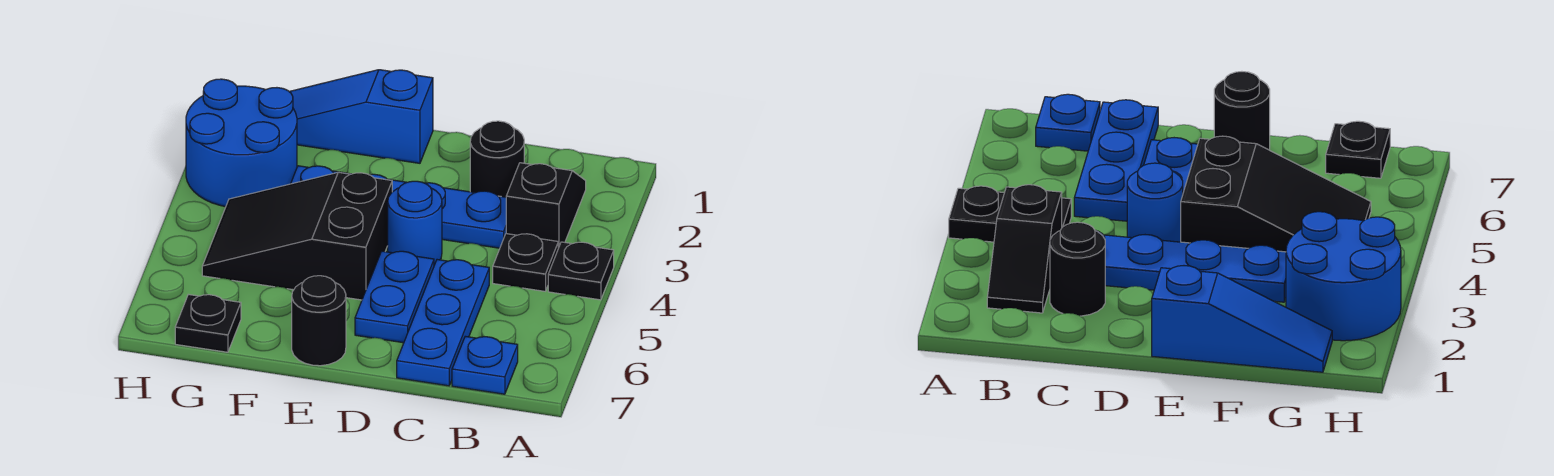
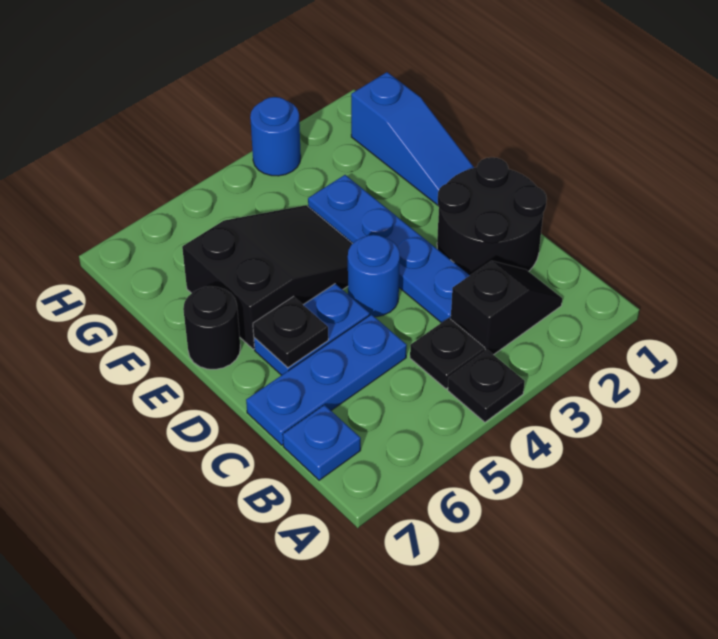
black 1x1 round brick [470,121,524,197] -> black 2x2 round brick [437,157,547,275]
blue 1x3 slope [289,70,433,163] -> blue 1x3 slope turned to [351,72,474,205]
black 2x3 slope [202,172,392,300] -> black 2x3 slope turned to [182,205,352,349]
blue 2x2 round brick [186,79,297,207] -> blue 1x1 round brick [250,97,301,176]
black 1x1 plate [175,294,241,352] -> black 1x1 plate moved to [253,297,328,368]

